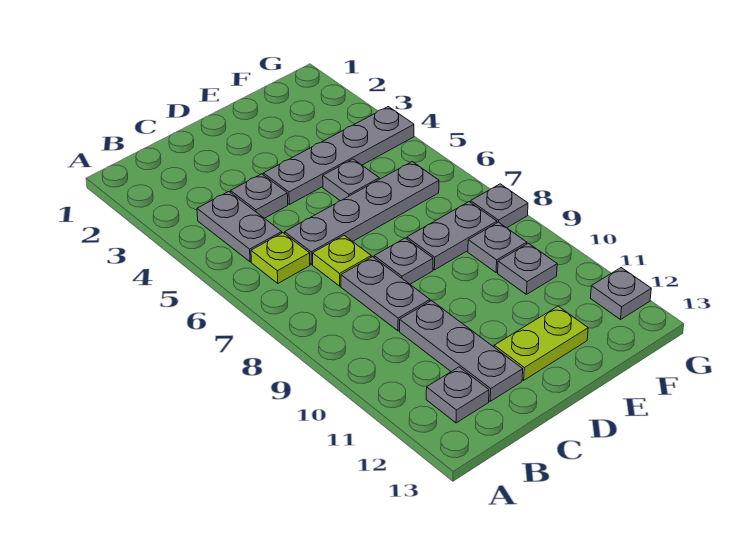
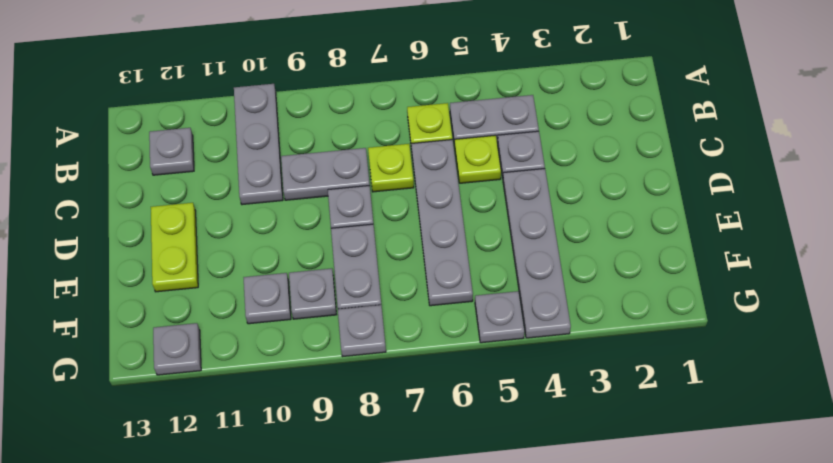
none -> lime 1x1 plate [455,135,501,183]
grey 1x3 plate [400,301,523,401] -> grey 1x3 plate turned to [234,84,283,205]
grey 1x1 plate [323,159,379,201] -> grey 1x1 plate moved to [475,291,525,343]

